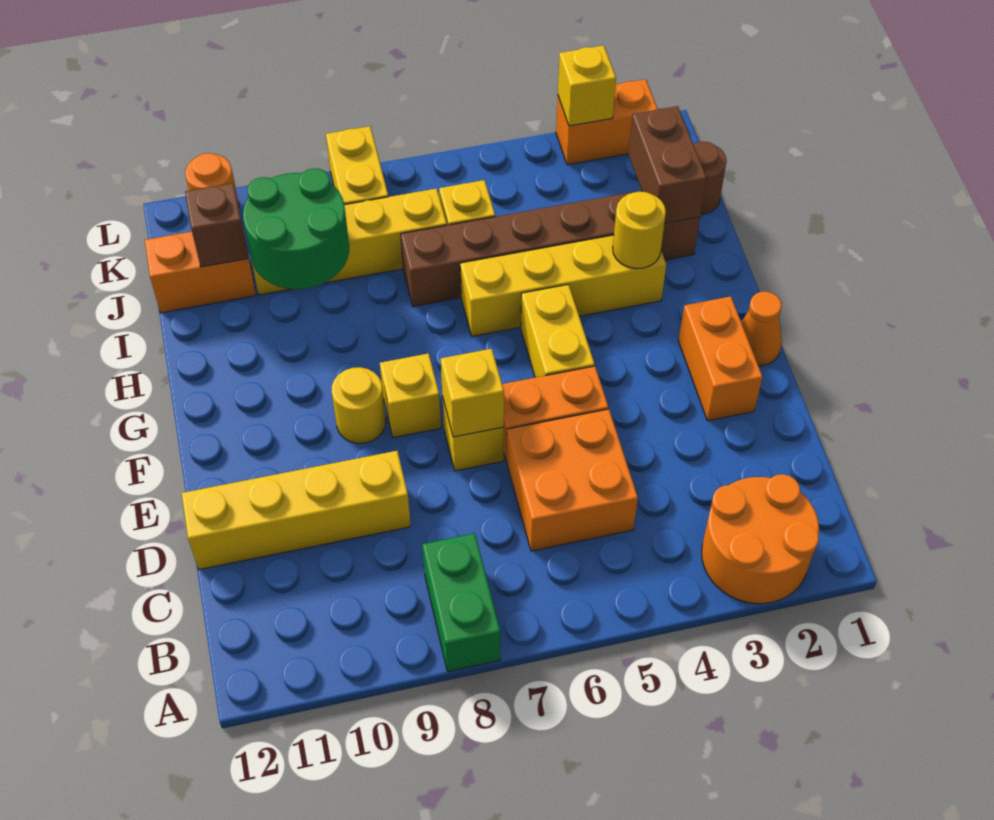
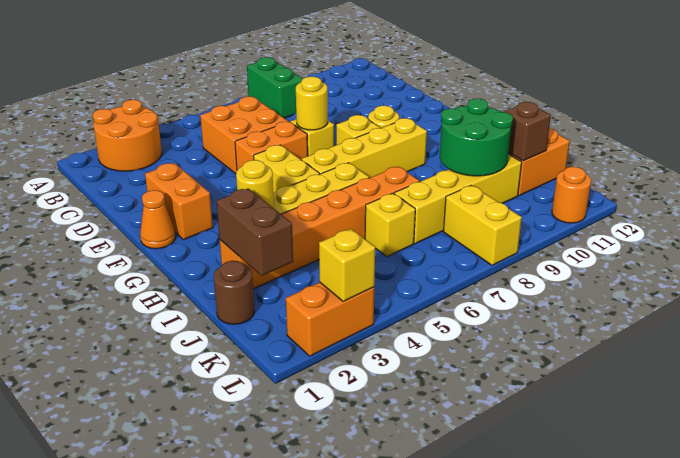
yellow 1x4 brick [181,451,411,570] -> yellow 1x4 brick moved to [302,118,427,178]
yellow 1x1 brick [441,349,504,437] -> yellow 1x1 round brick [296,77,328,130]
brown 1x6 brick [401,191,700,307] -> orange 1x6 brick [220,166,420,289]

